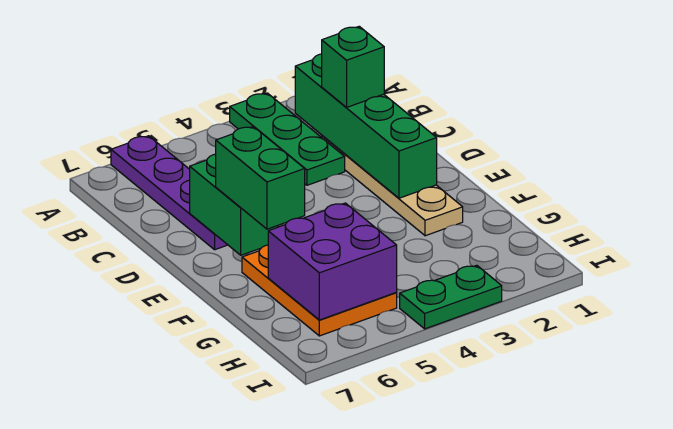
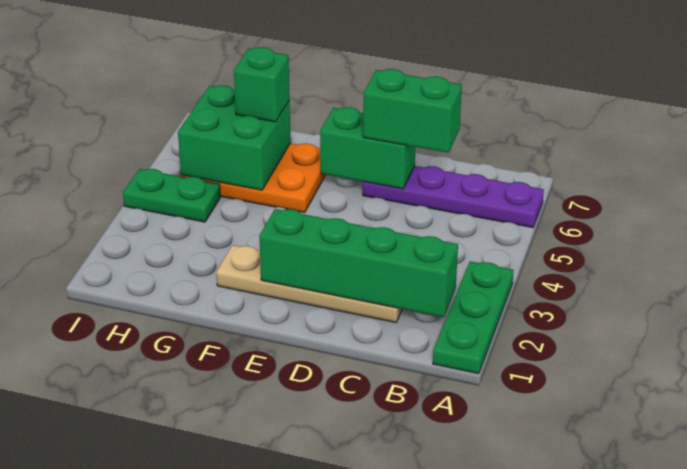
green 1x3 plate [230,93,345,185] -> green 1x3 plate turned to [433,261,514,374]
green 1x1 brick [322,26,384,108] -> green 1x1 brick moved to [234,47,290,122]
green 1x2 brick [216,126,305,229] -> green 1x2 brick moved to [363,69,462,153]
purple 2x2 brick [268,203,397,320] -> green 2x2 brick [178,85,291,190]
green 1x2 plate [400,265,502,329] -> green 1x2 plate turned to [123,169,220,222]

